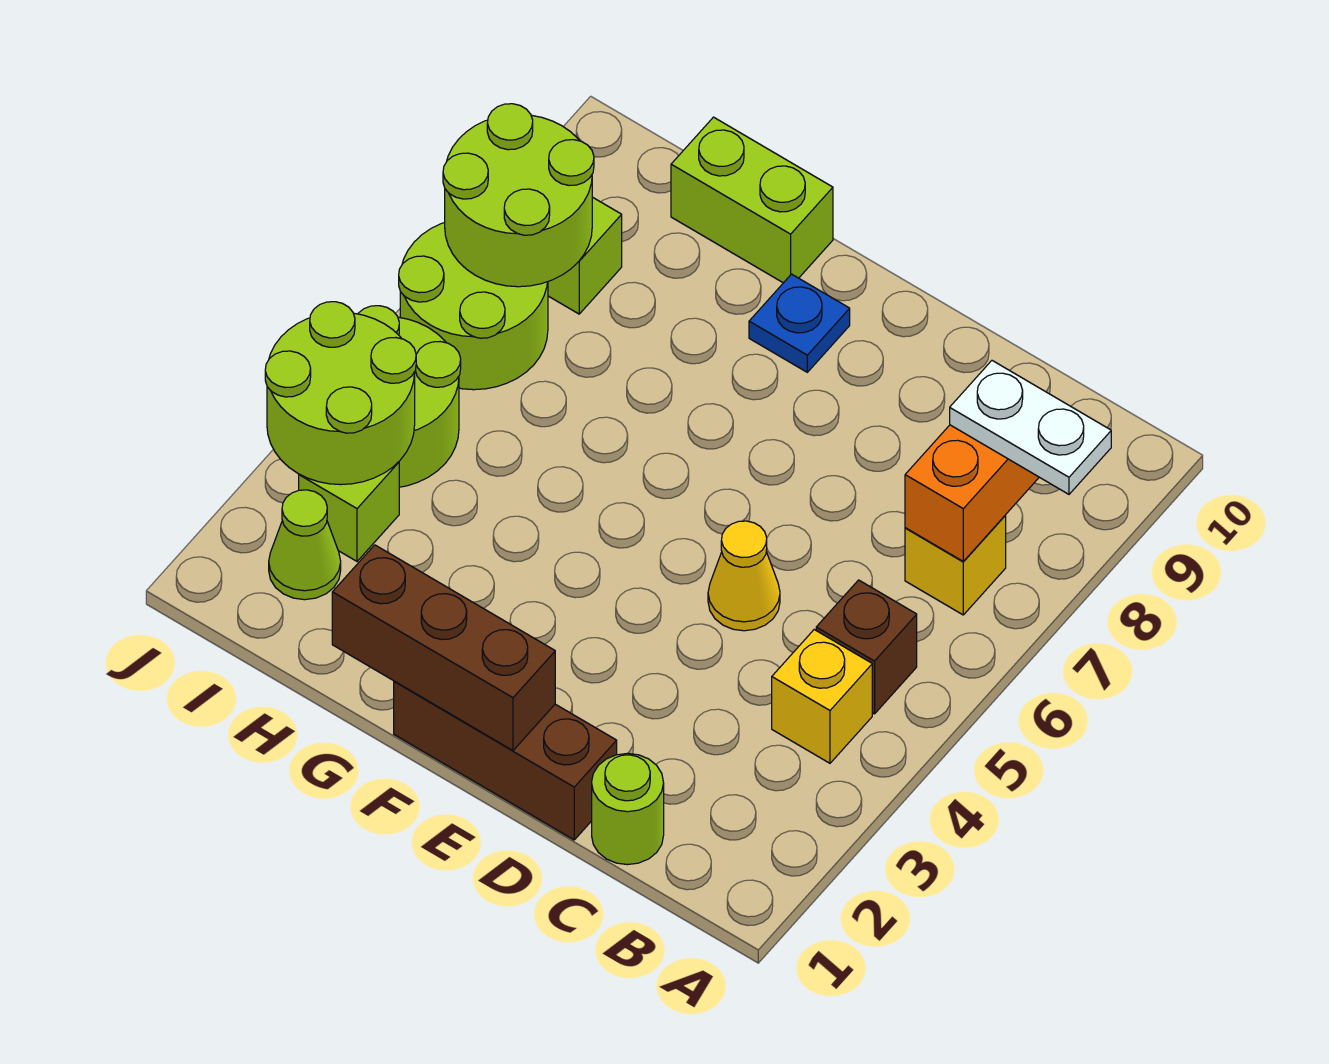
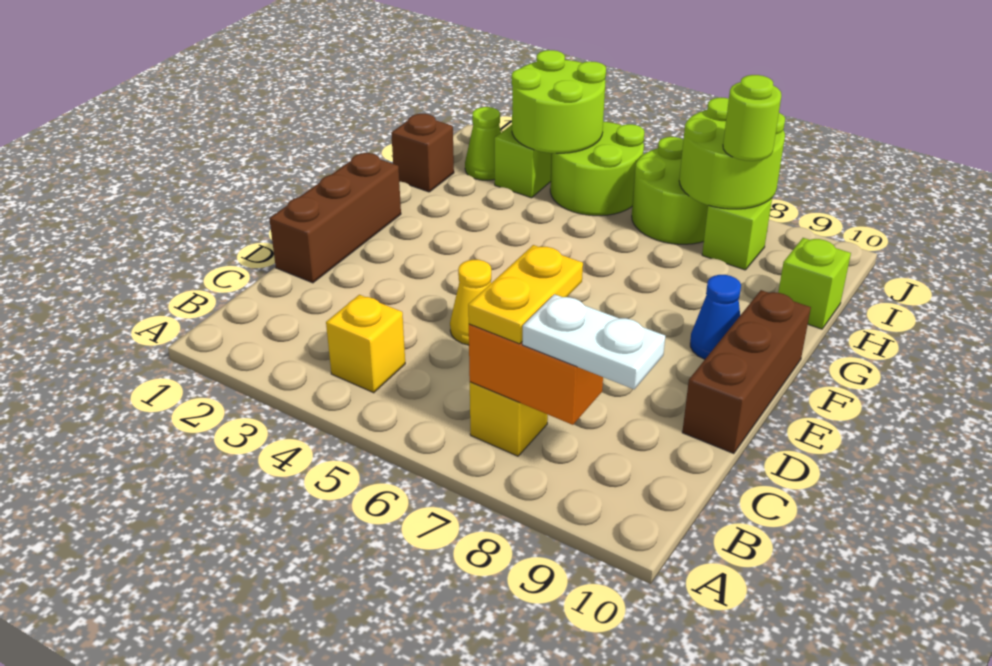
white 1x2 plate [950,361,1111,494] -> white 1x2 plate turned to [522,294,665,389]
brown 1x1 brick [816,580,917,714] -> brown 1x1 brick moved to [391,114,454,192]
none -> yellow 1x2 plate [468,245,583,344]
lime 1x1 round brick [592,753,664,865] -> lime 1x1 round brick moved to [723,75,781,161]
brown 1x3 brick [332,545,555,750] -> brown 1x3 brick moved to [682,290,811,454]
blue 1x1 plate [749,274,850,372] -> blue 1x1 cone [690,275,741,359]
lime 1x2 brick [671,117,833,283] -> lime 1x1 brick [778,238,851,329]

